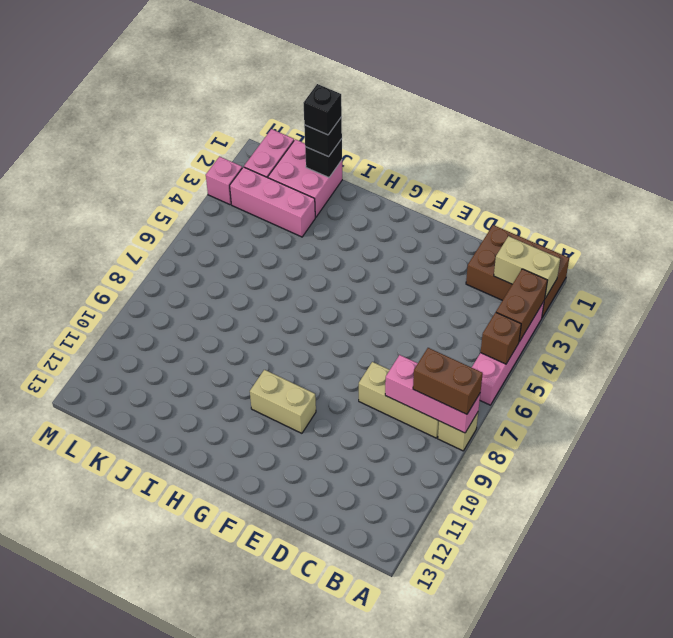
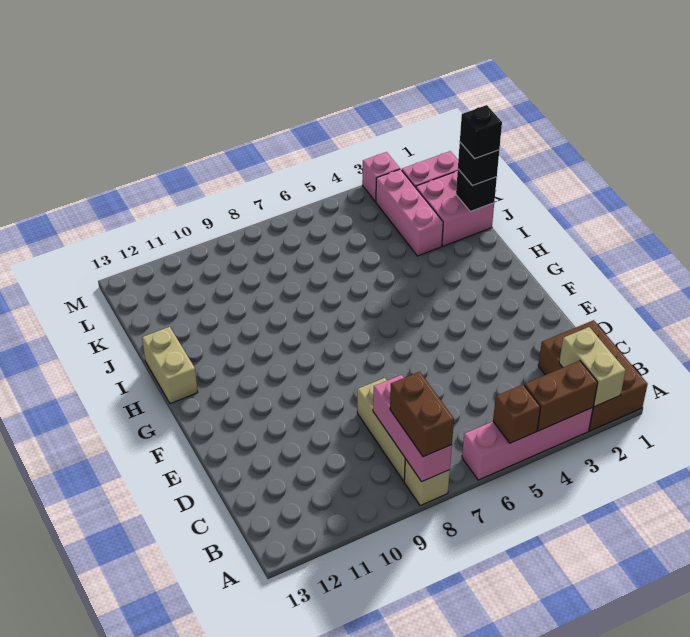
tan 1x2 brick [250,370,316,433] -> tan 1x2 brick moved to [142,327,198,404]

